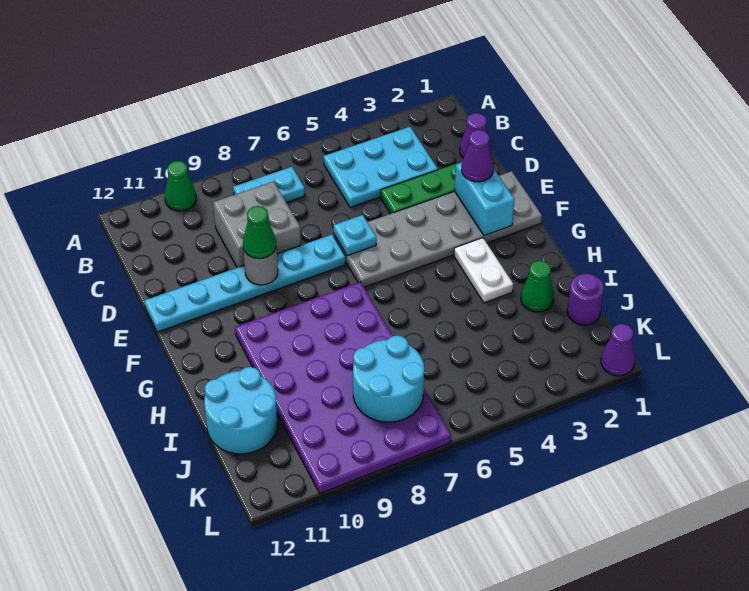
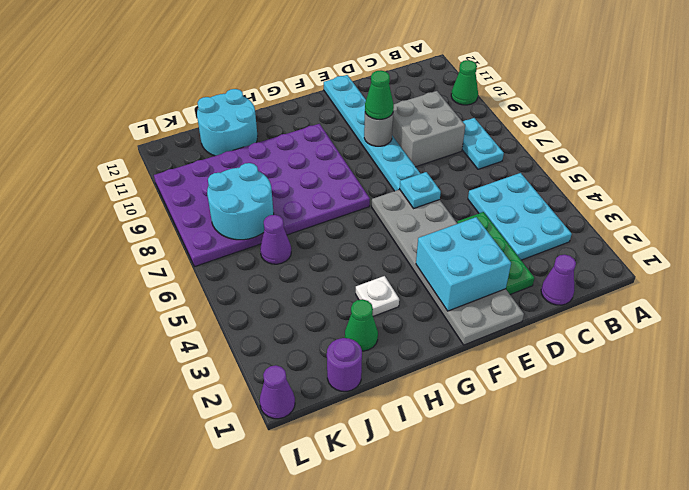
cyan 1x2 brick [455,162,515,236] -> cyan 2x2 brick [416,217,511,311]
purple 1x1 cone [461,130,494,182] -> purple 1x1 cone moved to [260,215,291,264]
white 1x2 plate [454,238,513,303] -> white 1x1 plate [356,276,399,316]

